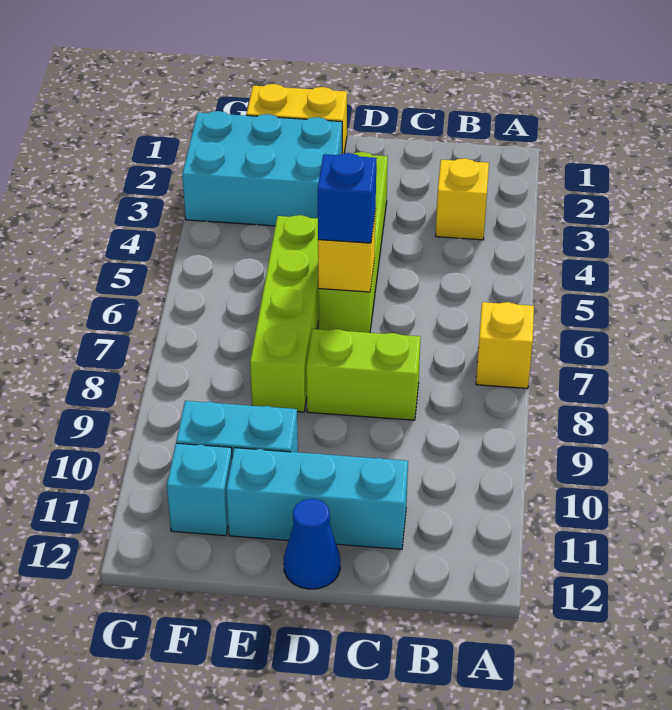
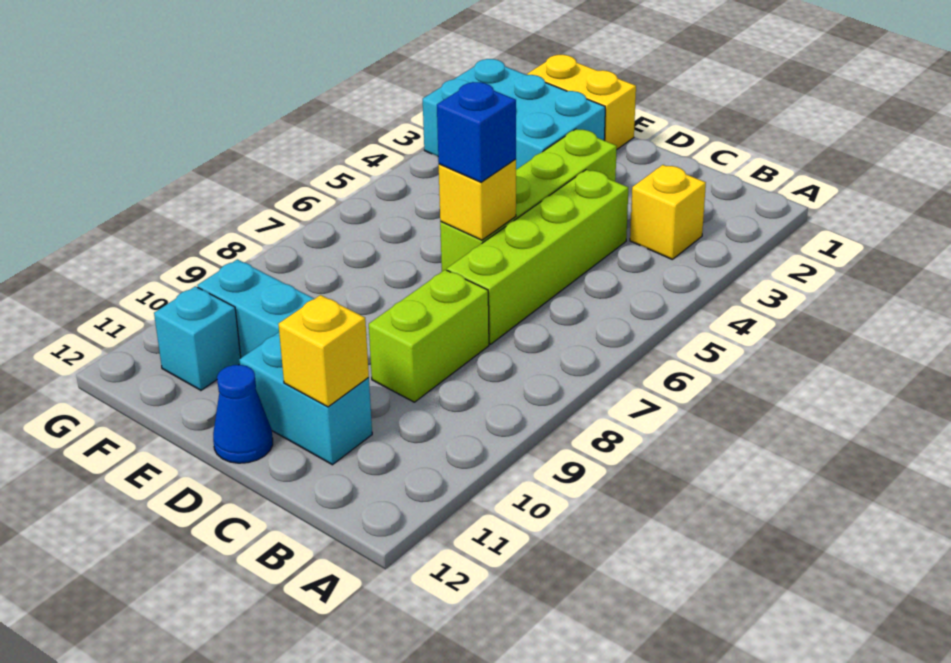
yellow 1x1 brick [476,302,534,388] -> yellow 1x1 brick moved to [278,295,369,407]
lime 1x2 brick [306,329,421,420] -> lime 1x2 brick turned to [369,270,489,402]
cyan 1x3 brick [226,448,408,549] -> cyan 1x2 brick [239,332,372,465]
lime 1x4 brick [250,215,319,412] -> lime 1x4 brick moved to [447,170,628,344]

